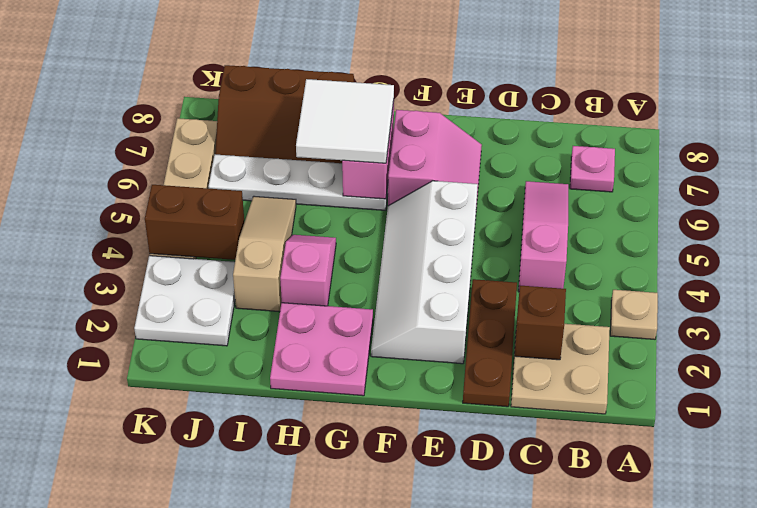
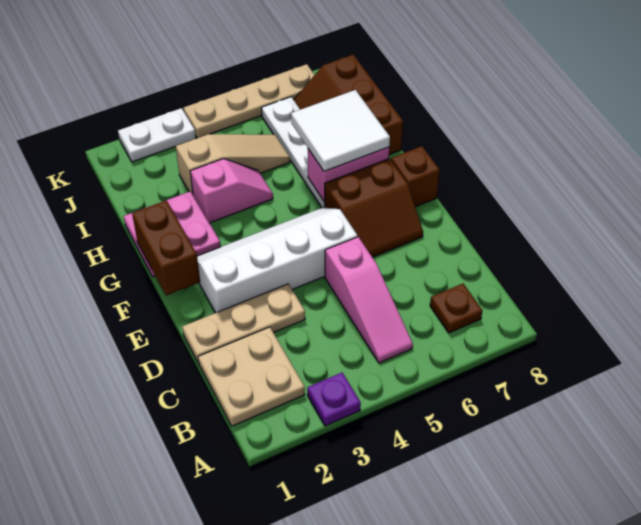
tan 1x1 plate [610,290,658,339] -> purple 1x1 plate [307,373,361,426]
pink 1x1 plate [570,146,615,192] -> brown 1x1 plate [430,284,483,333]
brown 1x1 brick [515,286,566,360] -> brown 1x1 brick moved to [391,146,440,207]
pink 1x3 slope [518,181,568,292] -> pink 1x3 slope turned to [325,237,413,363]
brown 1x3 plate [463,279,517,407] -> tan 1x3 plate [182,284,305,363]
pink 2x2 slope [388,110,482,208] -> brown 2x2 slope [325,159,423,257]
white 2x2 plate [134,256,235,346] -> white 1x2 plate [118,108,196,162]
brown 1x2 brick [145,185,244,260] -> brown 1x2 brick moved to [132,200,200,296]

